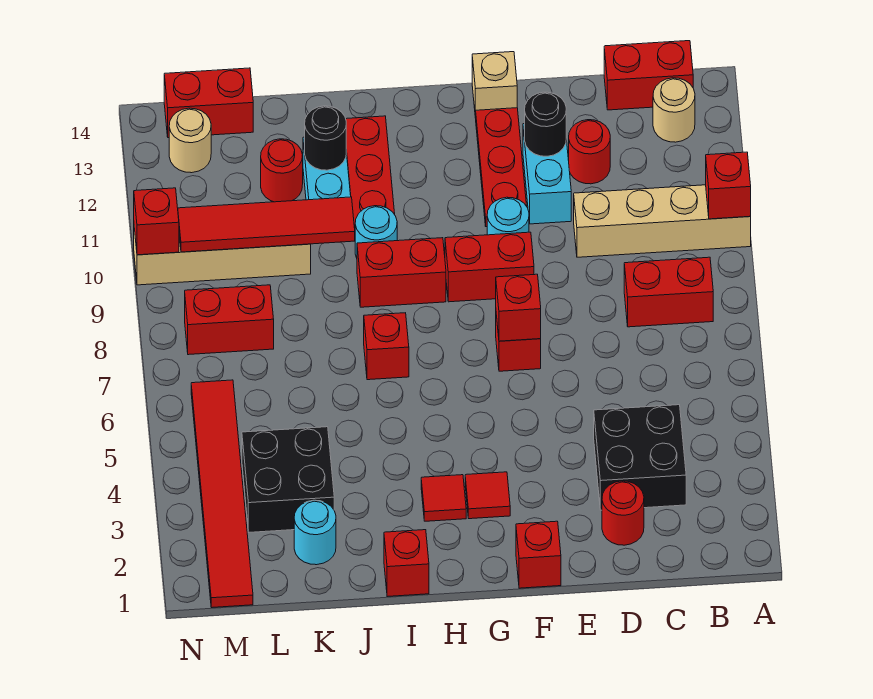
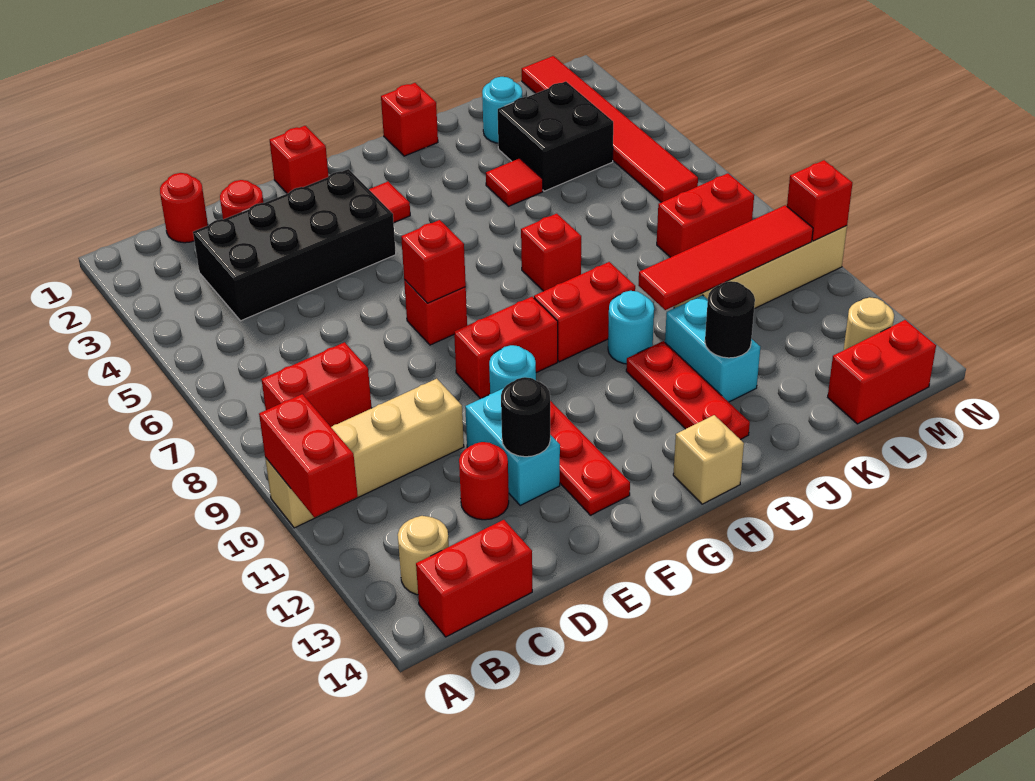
red 1x1 brick [706,152,751,219] -> red 1x2 brick [259,394,358,518]
black 2x2 brick [594,405,686,510] -> black 2x4 brick [193,169,396,321]
tan 1x1 brick [472,52,517,118] -> tan 1x1 brick moved to [673,415,744,504]
red 1x1 tile [421,475,466,521] -> red 1x1 tile moved to [486,158,543,206]
red 1x1 round brick [261,139,303,202] -> red 1x1 round brick moved to [160,173,208,243]

